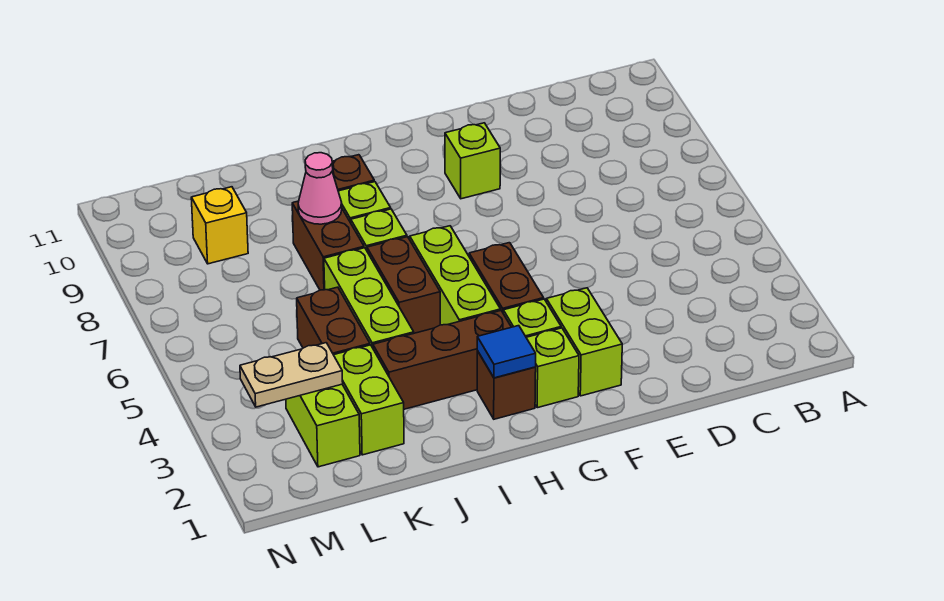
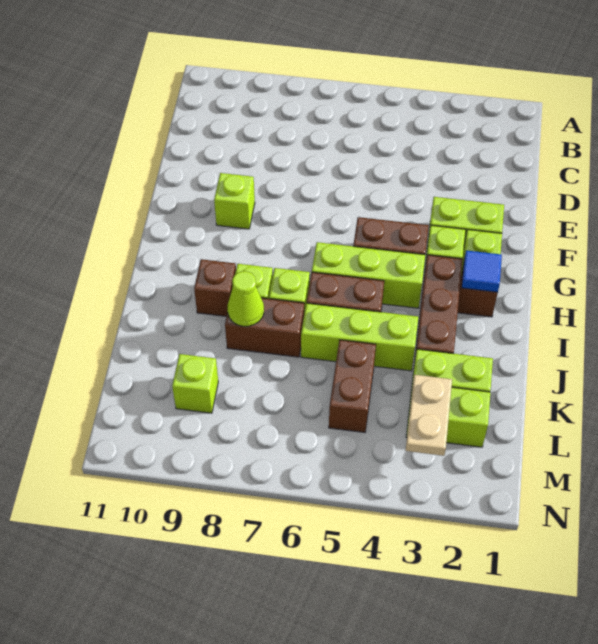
pink 1x1 cone [298,153,342,224] -> lime 1x1 cone [228,271,264,326]
brown 1x2 brick [297,287,370,355] -> brown 1x2 brick turned to [329,340,376,432]
yellow 1x1 brick [191,187,248,264] -> lime 1x1 brick [172,354,218,413]

